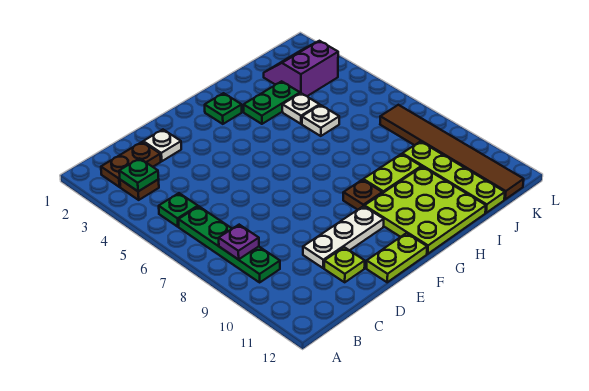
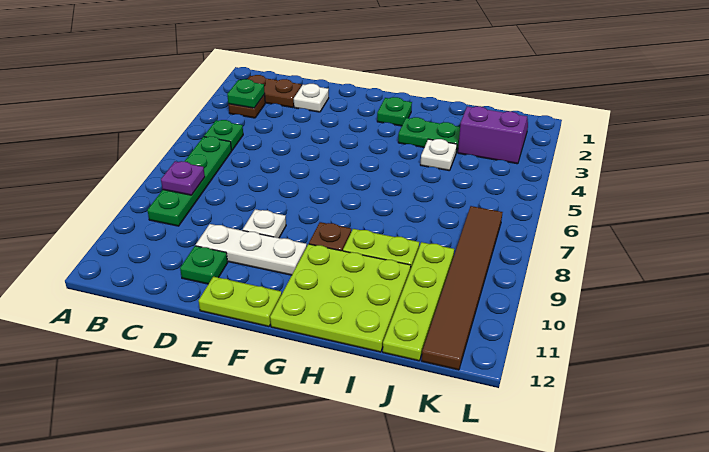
lime 1x1 plate [324,247,365,282] -> green 1x1 plate [180,246,228,284]
white 1x1 plate [302,105,339,136] -> white 1x1 plate moved to [243,209,286,238]

